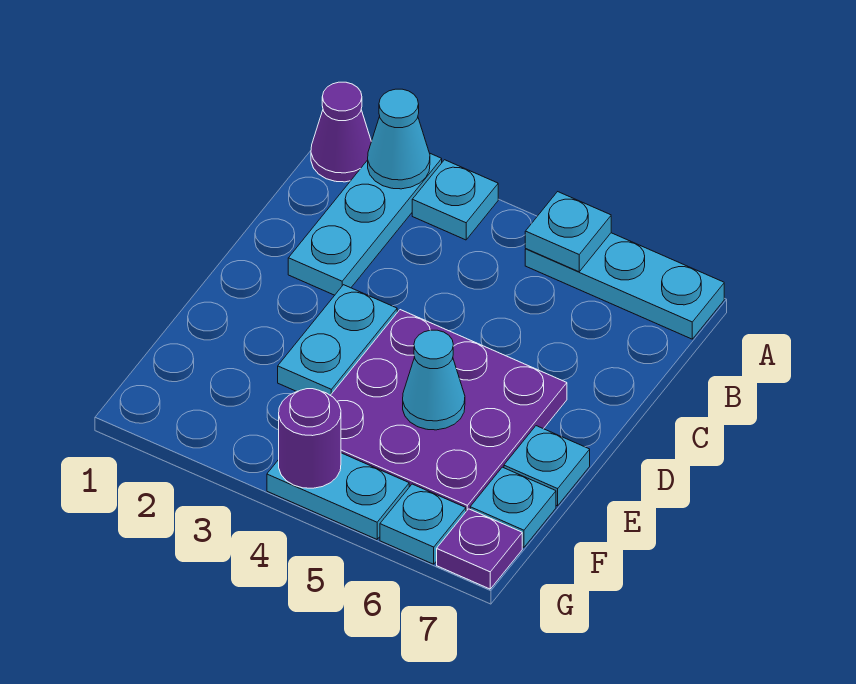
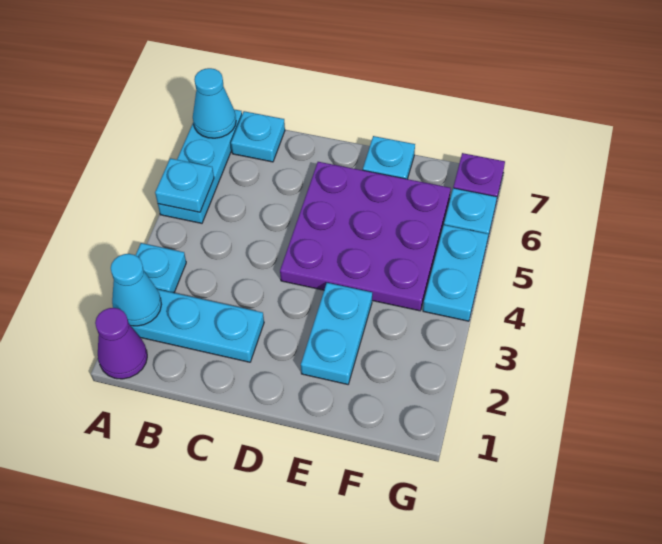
cyan 1x2 plate [278,285,397,395] -> cyan 1x2 plate turned to [301,283,372,384]
cyan 1x1 cone [403,330,465,430] -> cyan 1x1 cone moved to [193,68,236,138]
cyan 1x1 plate [470,467,556,547] -> cyan 1x1 plate moved to [231,111,285,162]
purple 1x1 round brick [279,389,341,488] -> none

